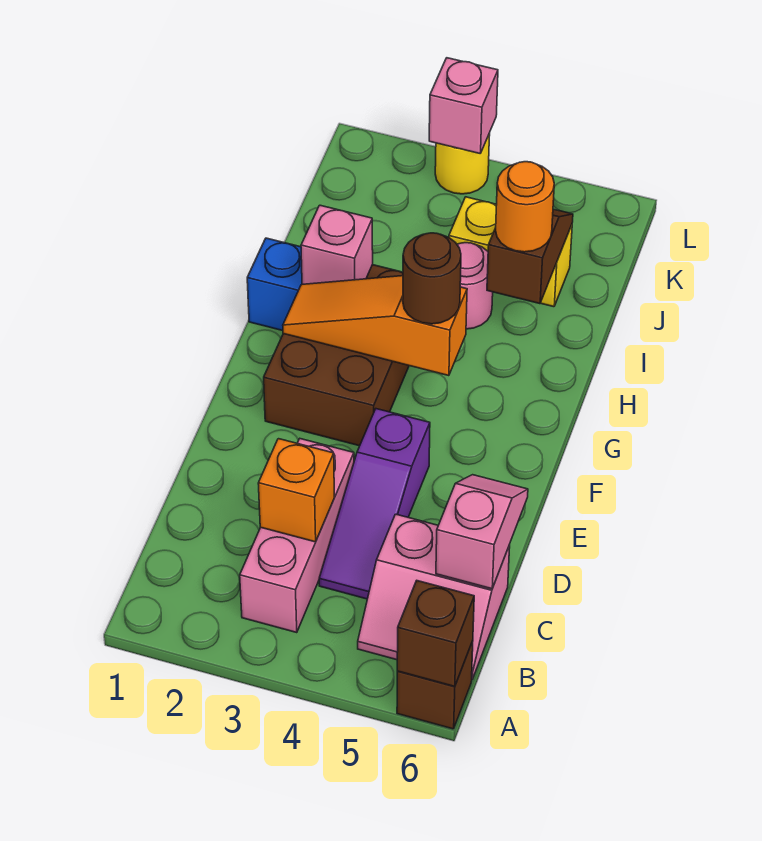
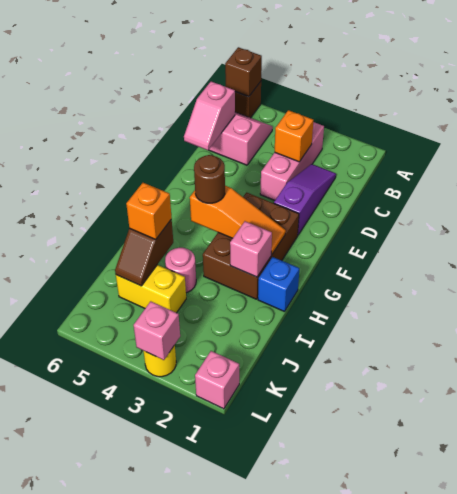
purple 1x3 slope [319,409,430,599] -> purple 1x3 slope moved to [274,164,336,235]
orange 1x1 round brick [496,162,554,252] -> orange 1x1 brick [126,183,172,239]
none -> pink 1x1 brick [195,351,239,409]

